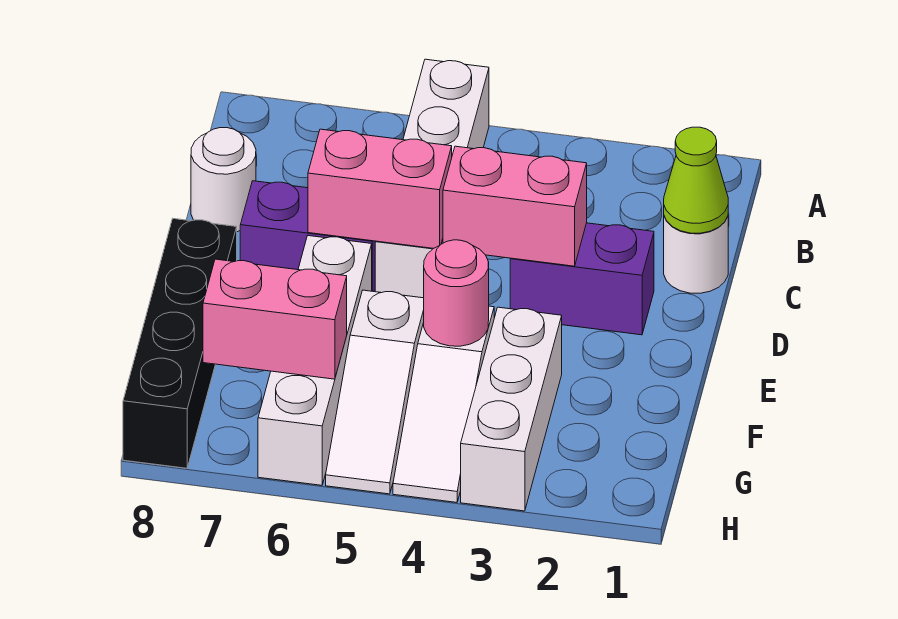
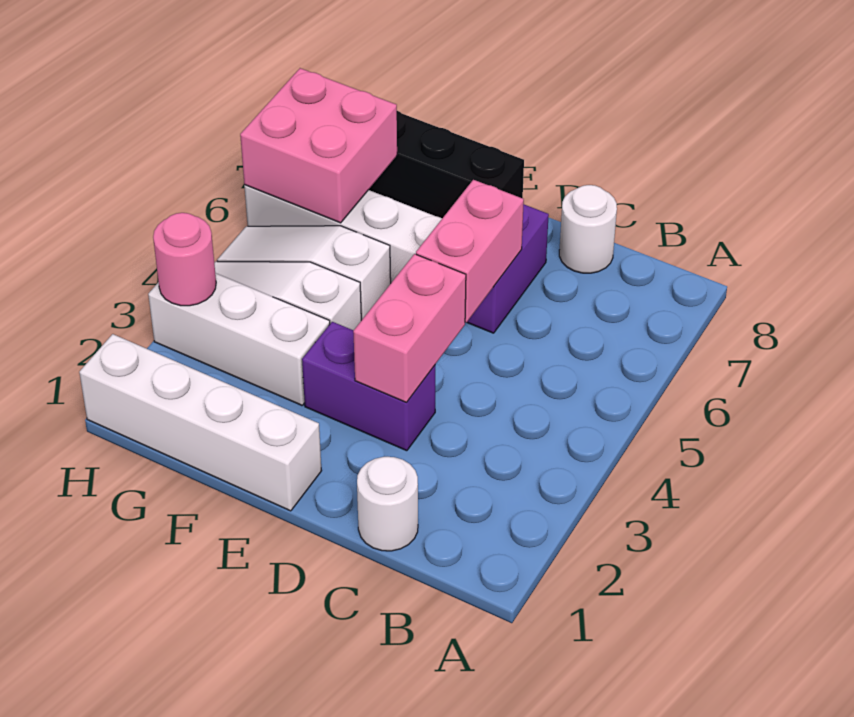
white 1x4 brick [375,59,489,298] -> white 1x4 brick moved to [79,334,322,511]
lime 1x1 cone [664,127,728,233] -> none
purple 1x2 brick [510,223,654,335] -> purple 1x2 brick turned to [302,322,435,451]
pink 1x1 round brick [424,240,489,346] -> pink 1x1 round brick moved to [153,213,216,306]
pink 1x2 brick [203,259,347,379] -> pink 2x2 brick [240,68,397,223]

